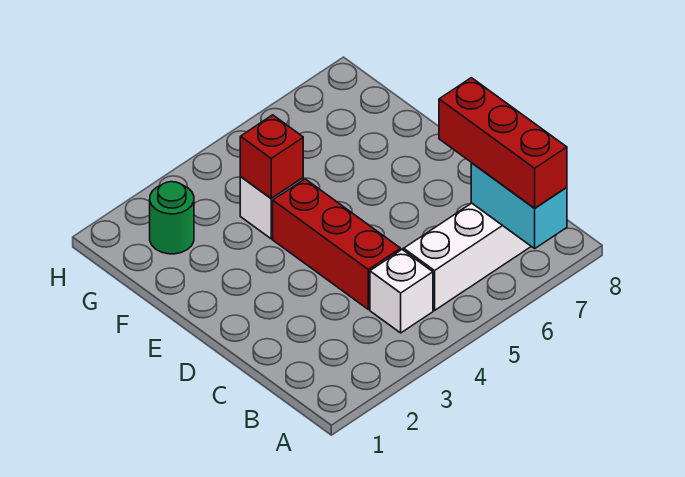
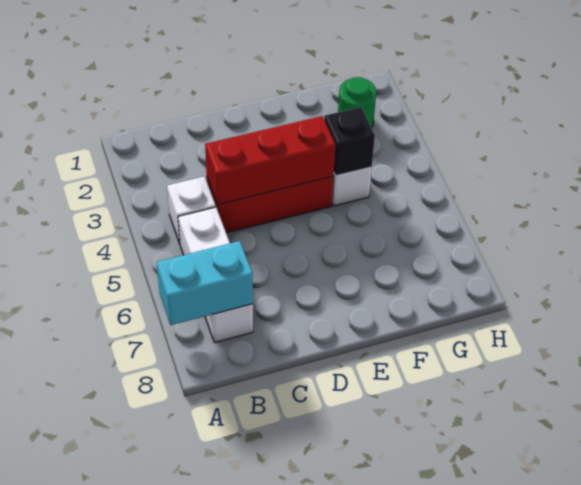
red 1x3 brick [439,78,567,208] -> red 1x3 brick moved to [205,116,335,205]
red 1x1 brick [240,115,303,198] -> black 1x1 brick [324,107,375,176]

